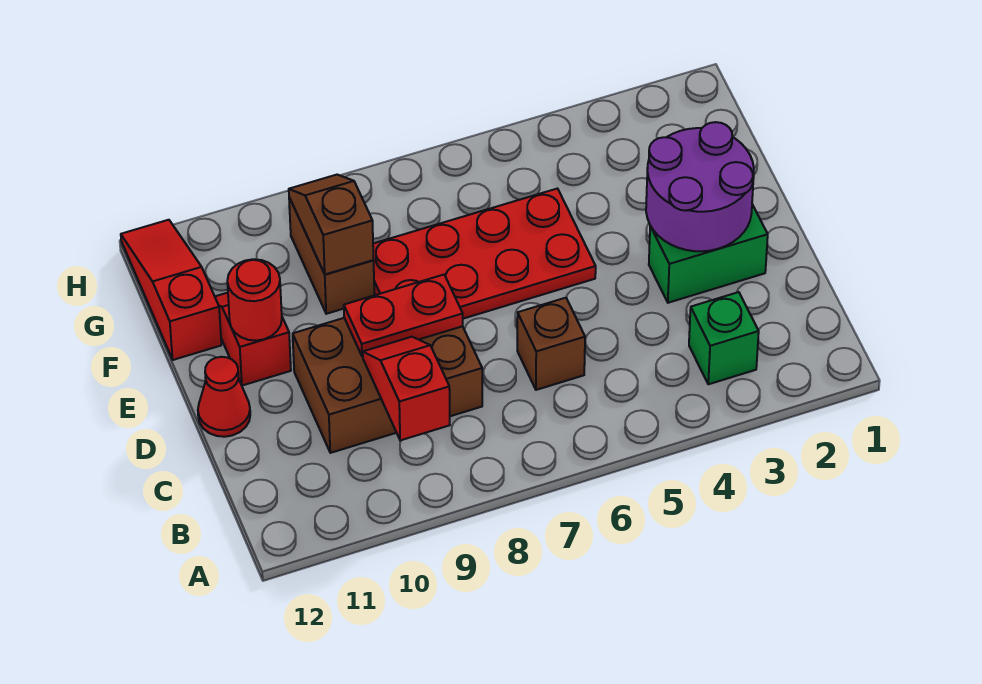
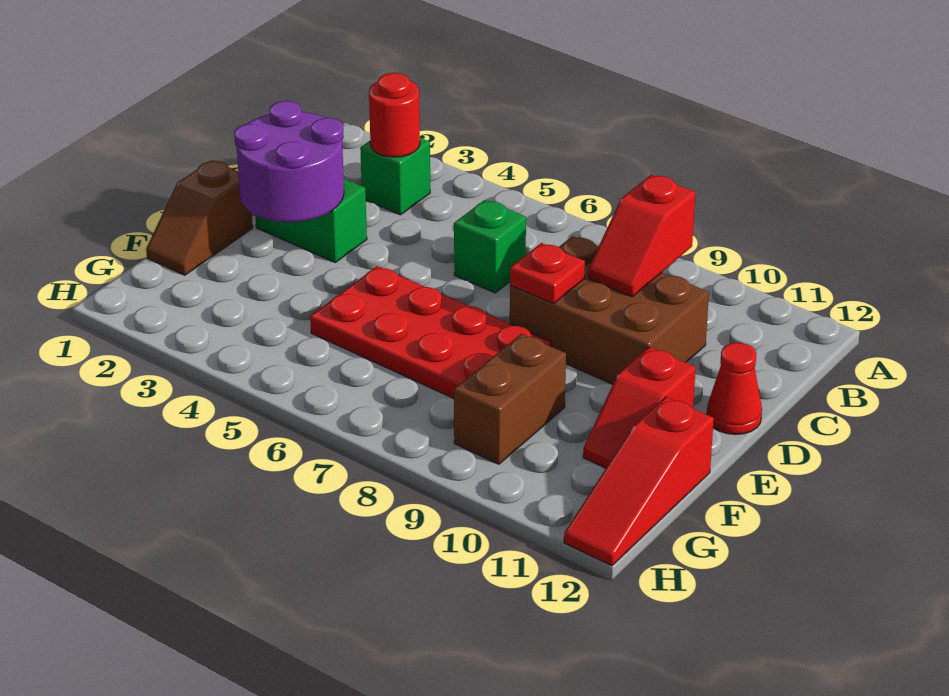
brown 1x1 brick [517,298,585,390] -> green 1x1 brick [454,200,526,293]
red 1x2 plate [344,275,463,357] -> red 1x1 plate [510,243,585,304]
red 1x1 round brick [227,259,282,341] -> red 1x1 round brick moved to [369,73,420,157]
brown 1x2 slope [289,175,374,275] -> brown 1x2 slope moved to [146,160,253,275]

